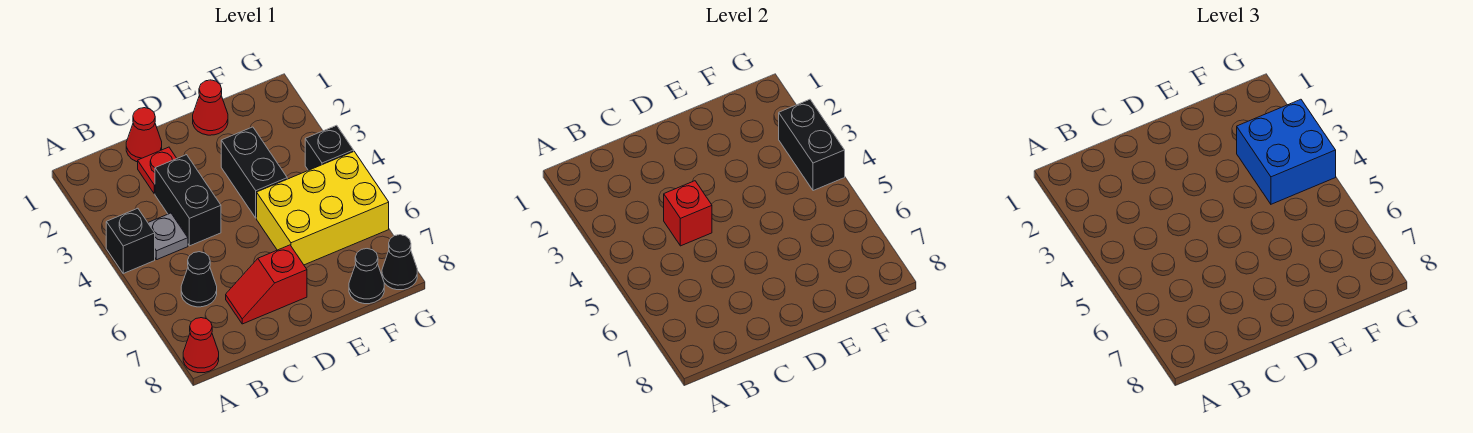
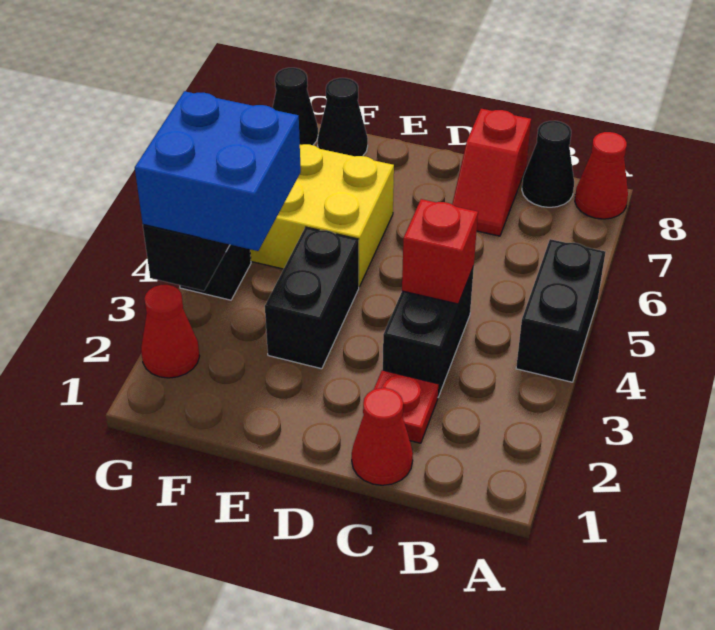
black 1x1 brick [106,208,155,273] -> black 1x2 brick [516,239,605,382]
grey 1x1 plate [148,213,188,260] -> none
black 1x1 cone [181,252,217,307] -> black 1x1 cone moved to [522,121,574,207]
red 1x2 slope [226,245,307,324] -> red 1x2 slope turned to [452,109,531,236]
red 1x1 cone [193,80,228,135] -> red 1x1 cone moved to [141,285,200,378]

